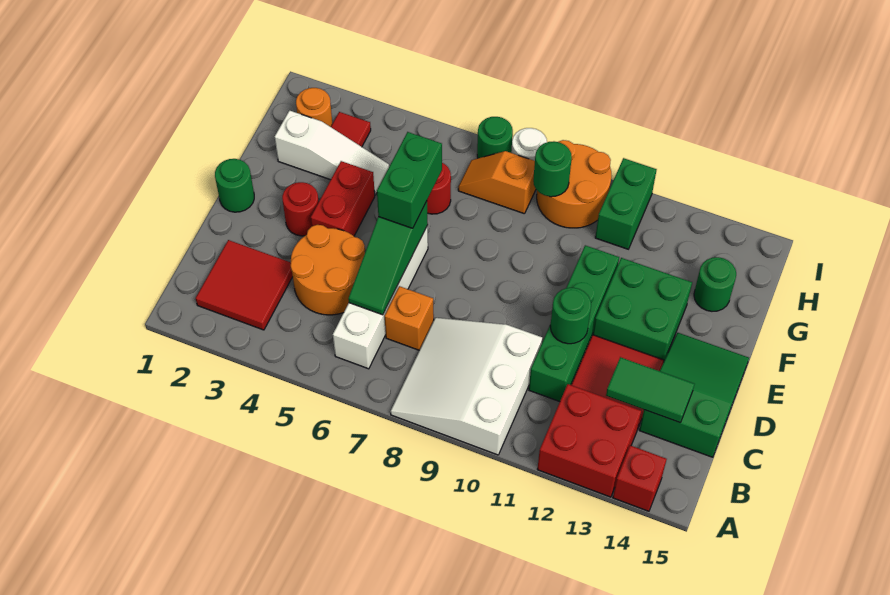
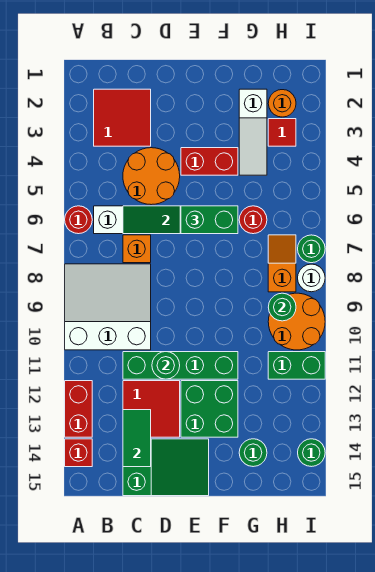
red 2x2 brick [537,384,641,497] -> red 1x2 brick [65,381,92,437]
green 1x1 round brick [215,159,254,212] -> green 1x1 round brick moved to [298,439,325,467]
red 1x1 round brick [282,182,319,236] -> red 1x1 round brick moved to [65,206,92,234]

